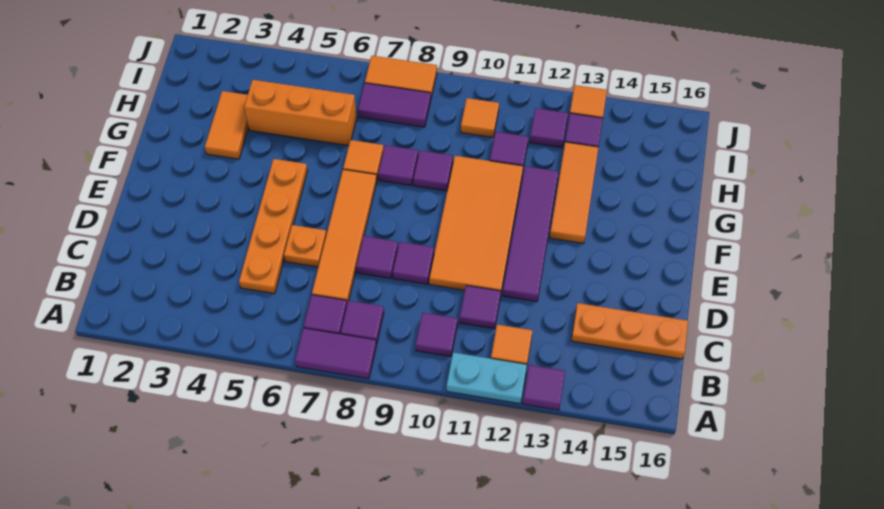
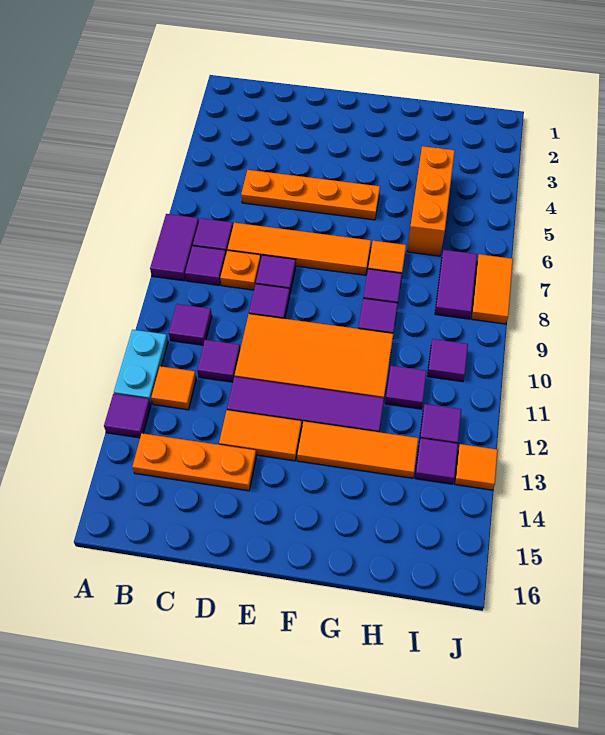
orange 1x3 plate [571,303,688,359] -> orange 1x3 plate turned to [132,433,256,491]
orange 1x1 plate [284,225,327,267] -> orange 1x1 plate moved to [220,250,261,290]
orange 1x2 tile [205,91,249,159] -> orange 1x2 tile moved to [219,410,302,461]
orange 1x1 tile [461,98,499,137] -> purple 1x1 tile [427,339,468,382]

